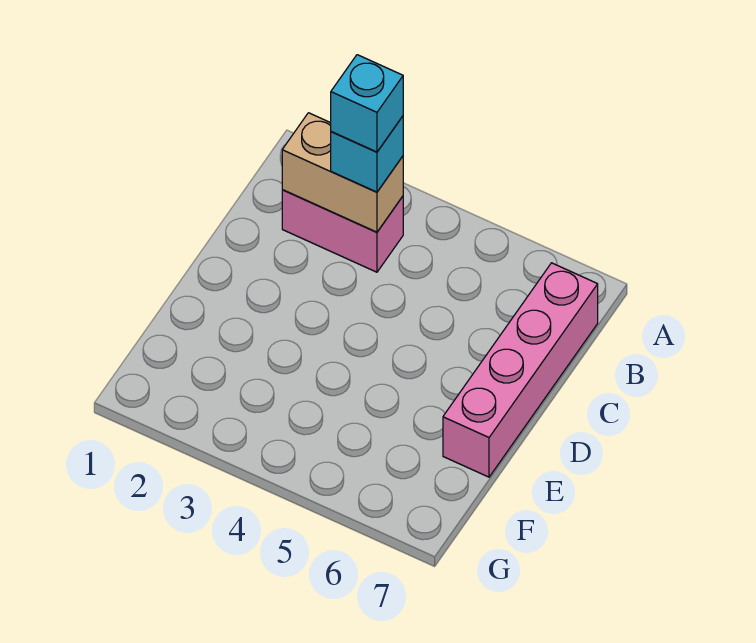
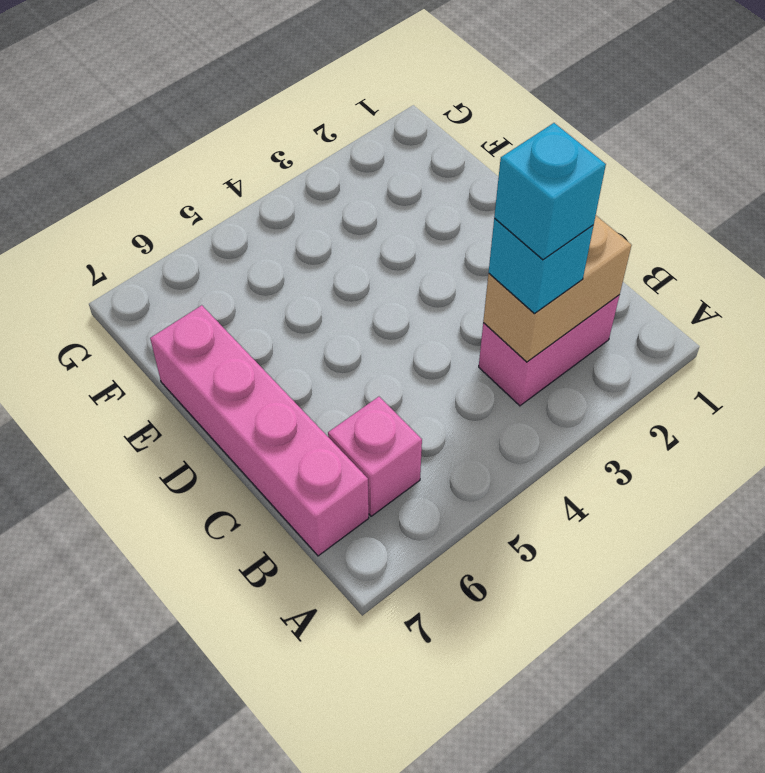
none -> pink 1x1 brick [328,397,422,516]

